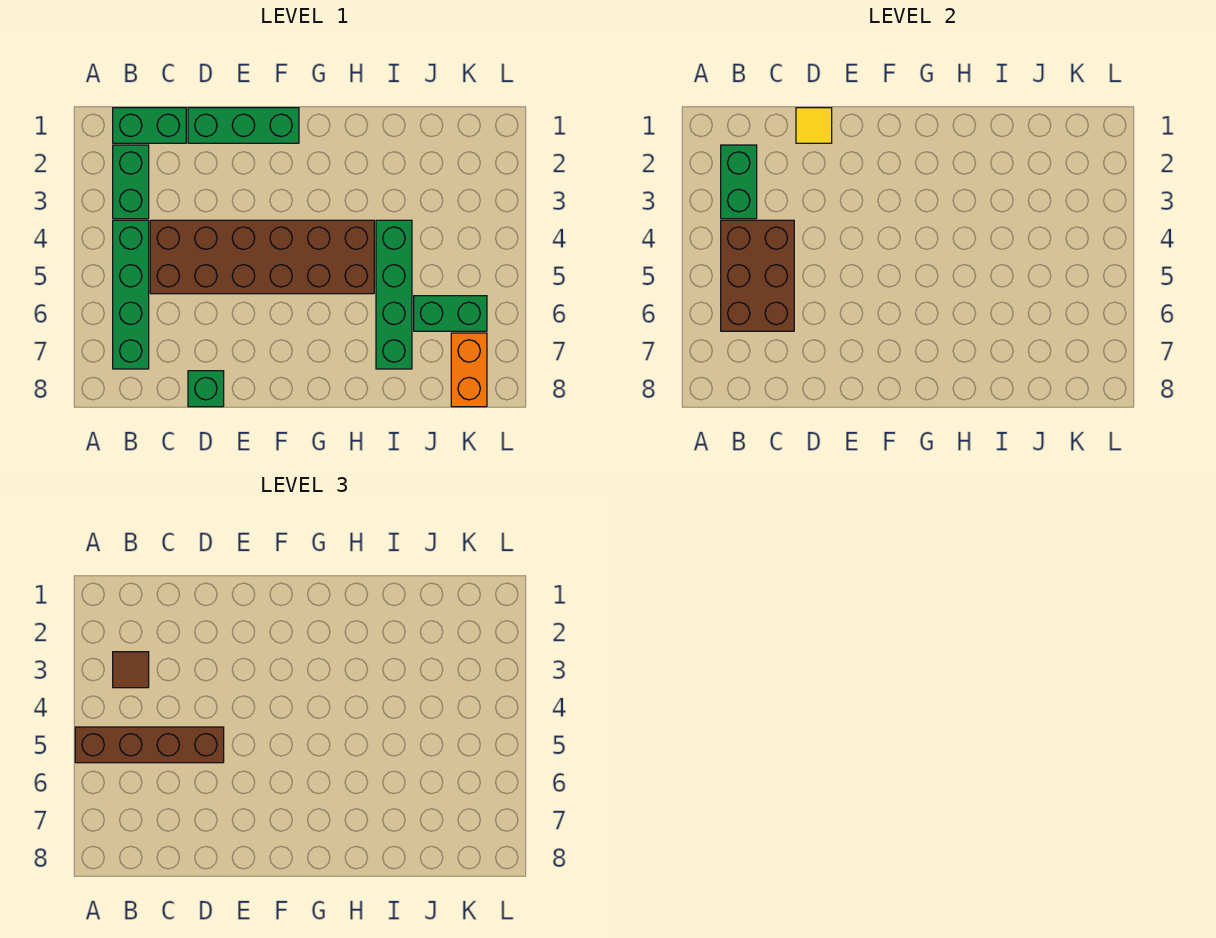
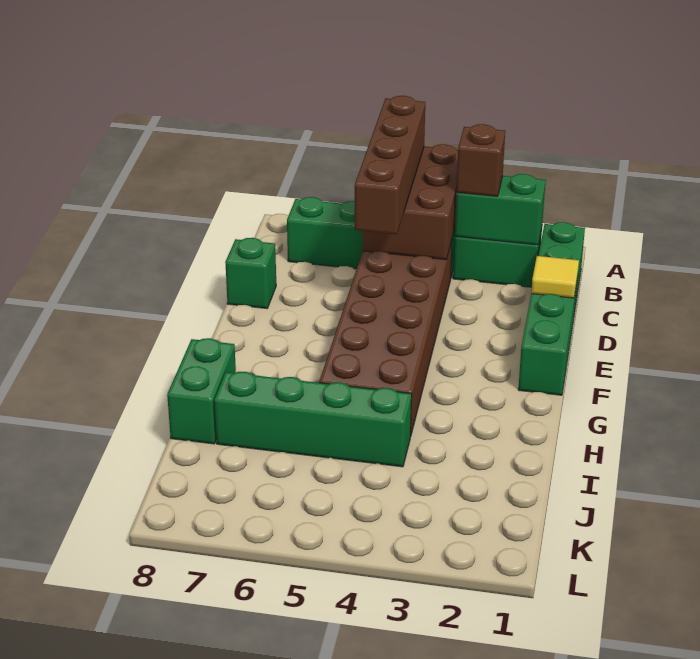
brown 1x1 tile [113,652,149,688] -> brown 1x1 brick [456,124,505,196]
brown 2x3 brick [721,220,794,331] -> brown 2x3 brick turned to [363,144,458,260]
green 1x2 brick [414,296,487,331] -> green 1x2 brick moved to [167,338,236,444]
orange 1x2 brick [451,333,487,407] -> none

